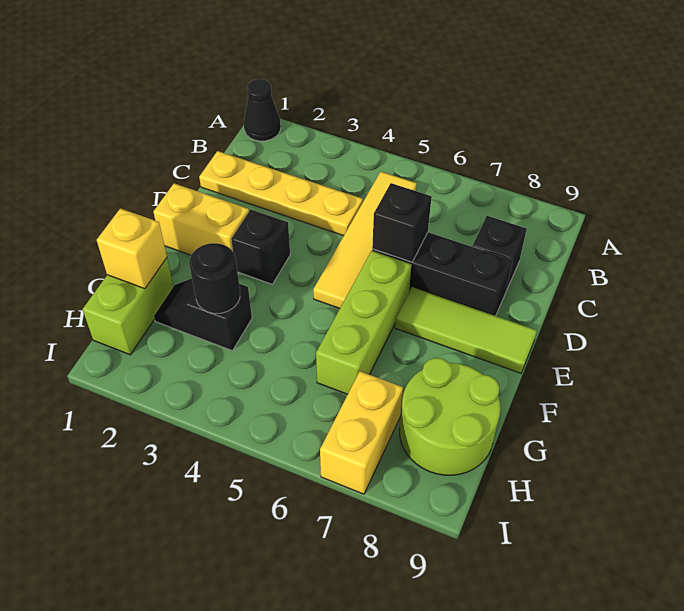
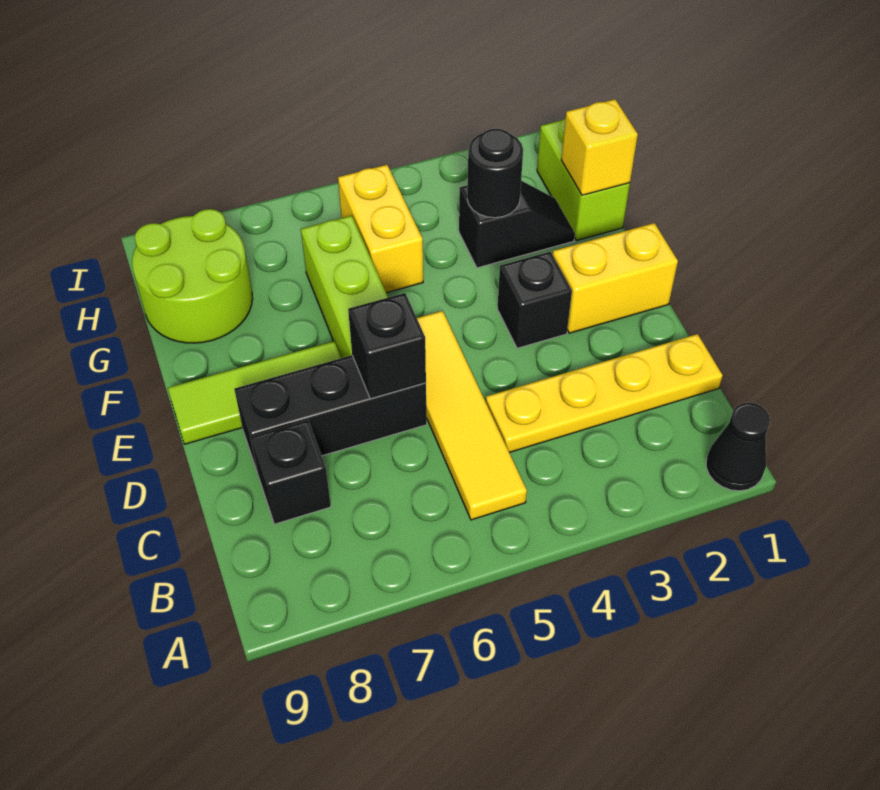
yellow 1x2 brick [320,371,403,494] -> yellow 1x2 brick moved to [338,165,423,293]

